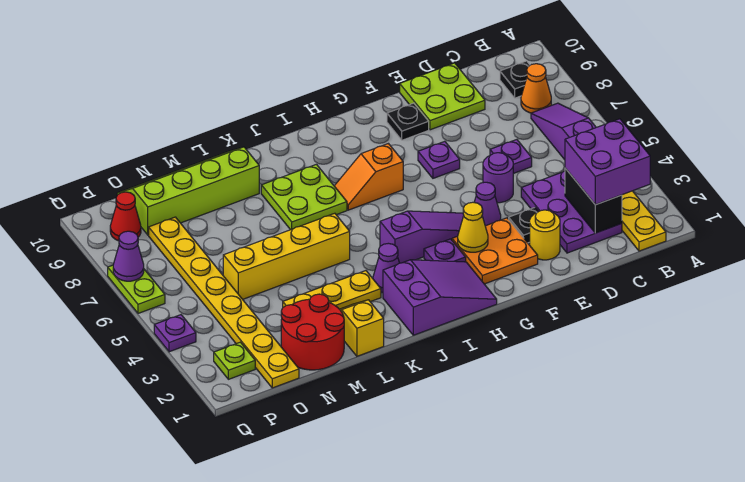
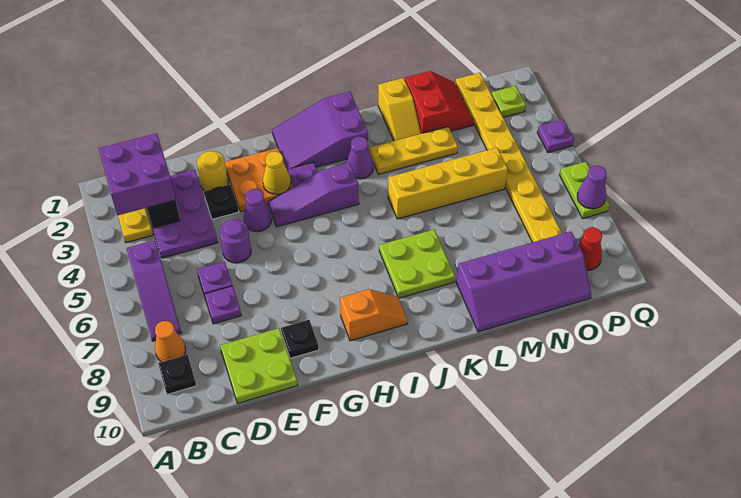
purple 1x1 plate [418,141,460,178] -> purple 1x1 plate moved to [204,286,241,324]
orange 1x2 slope [335,144,403,210] -> orange 1x2 slope moved to [340,289,408,341]
lime 2x4 slope [117,147,259,235] -> purple 2x4 slope [456,232,591,332]
red 2x2 round brick [281,294,344,370] -> red 2x2 slope [405,71,474,134]

